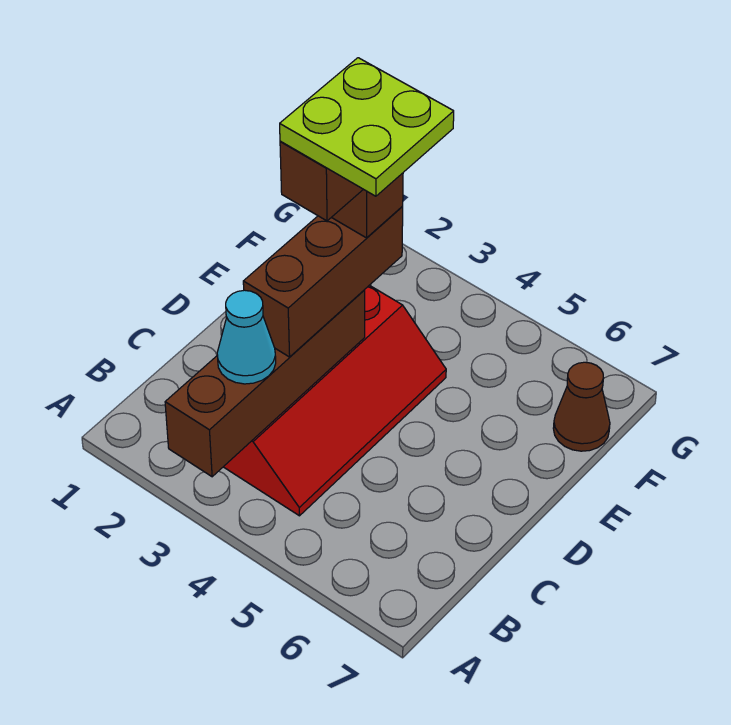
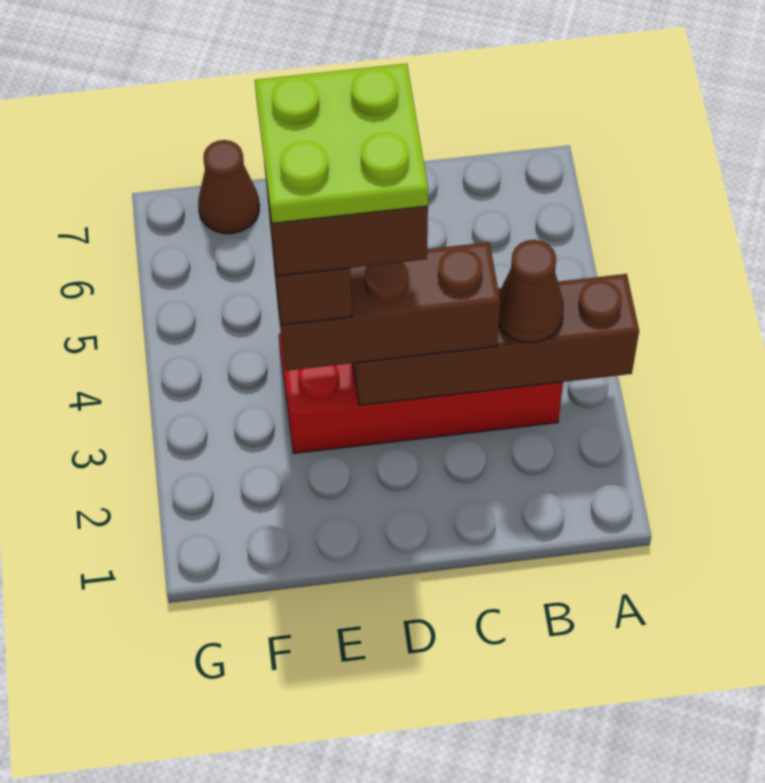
cyan 1x1 cone [217,290,276,384] -> brown 1x1 cone [499,240,564,342]

